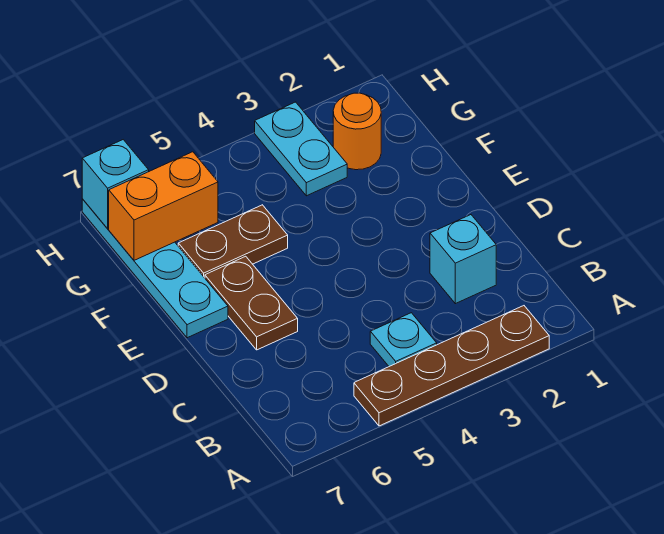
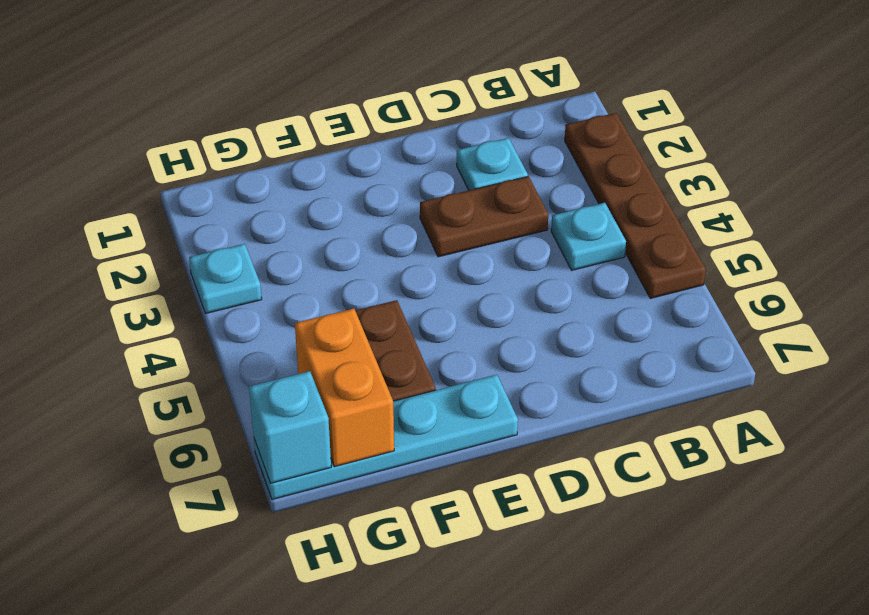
cyan 1x1 brick [430,215,496,304] -> cyan 1x1 plate [457,138,528,190]
brown 1x2 plate [205,256,298,350] -> brown 1x2 plate moved to [420,176,548,257]
orange 1x1 round brick [333,93,381,170] -> none
cyan 1x2 plate [255,102,347,196] -> cyan 1x1 plate [189,244,262,313]

